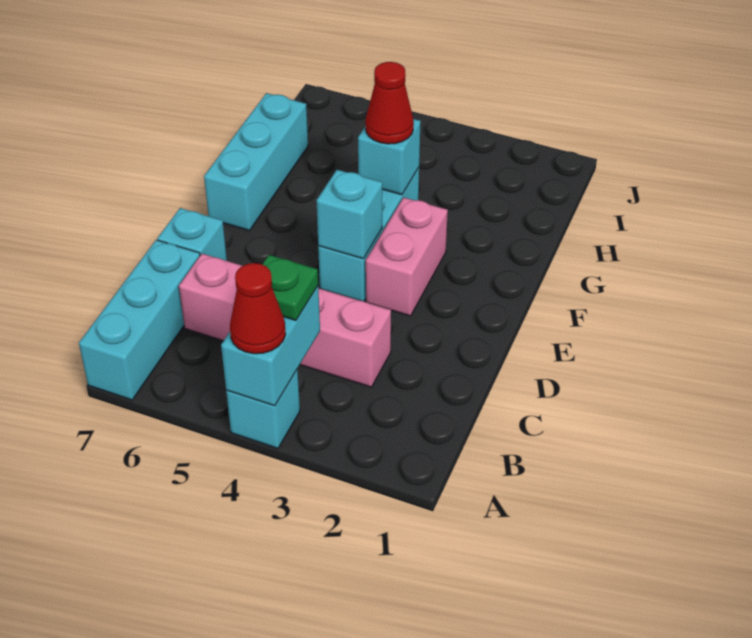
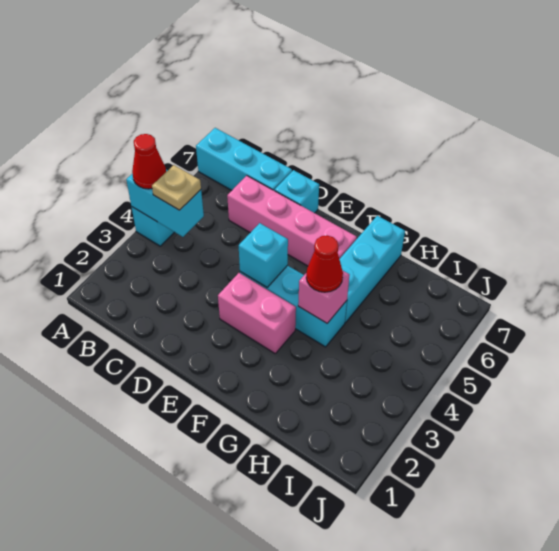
green 1x1 plate [262,255,318,320] -> tan 1x1 plate [152,165,201,210]
pink 1x4 brick [179,254,391,387] -> pink 1x4 brick turned to [227,176,357,266]
cyan 1x3 brick [204,93,308,231] -> cyan 1x3 brick turned to [339,216,405,323]
cyan 1x1 brick [358,119,421,195] -> pink 1x1 brick [298,270,349,323]

